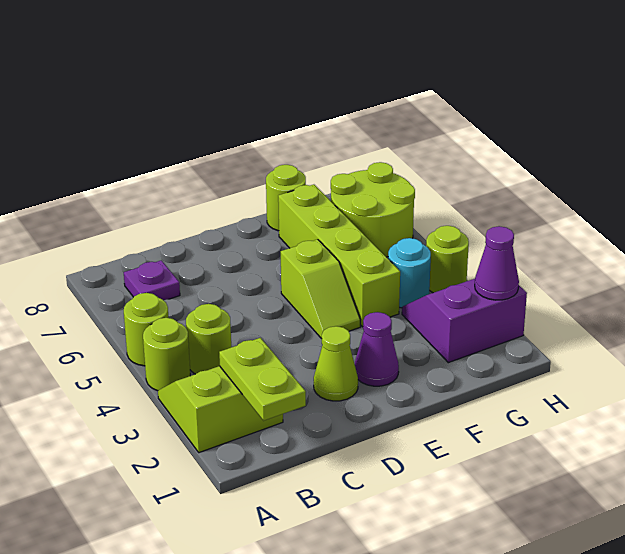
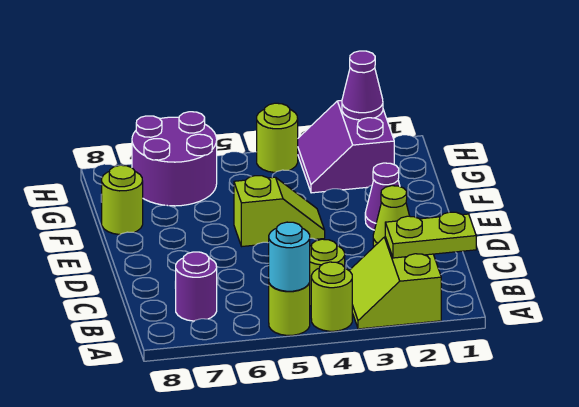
purple 1x1 plate [124,260,180,301] -> purple 1x1 round brick [175,252,217,321]
lime 1x4 brick [278,185,400,327] -> none
cyan 1x1 round brick [388,238,431,308] -> cyan 1x1 round brick moved to [269,222,310,291]
lime 2x2 round brick [331,162,415,257] -> purple 2x2 round brick [132,112,217,206]

